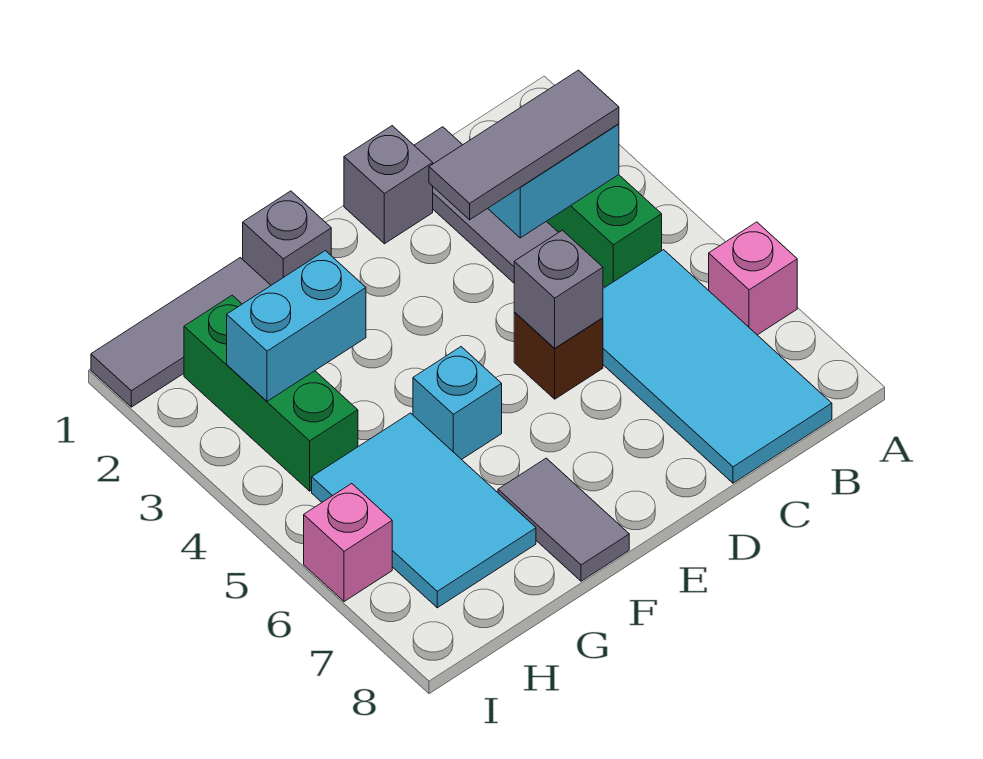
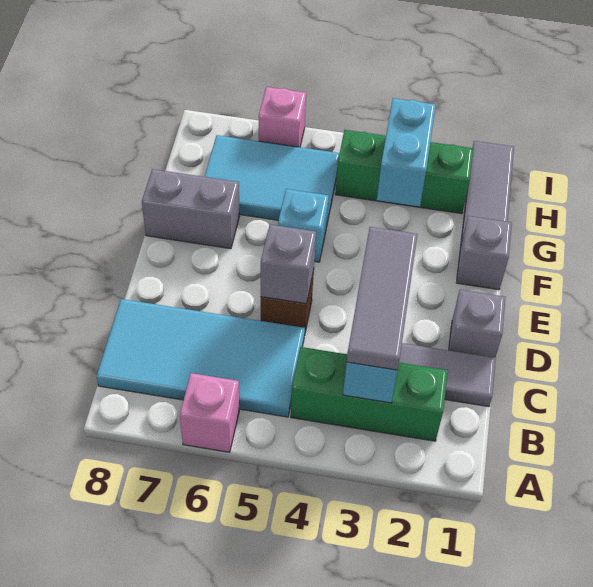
grey 1x2 tile [498,458,629,581] -> grey 1x2 brick [142,169,240,249]

